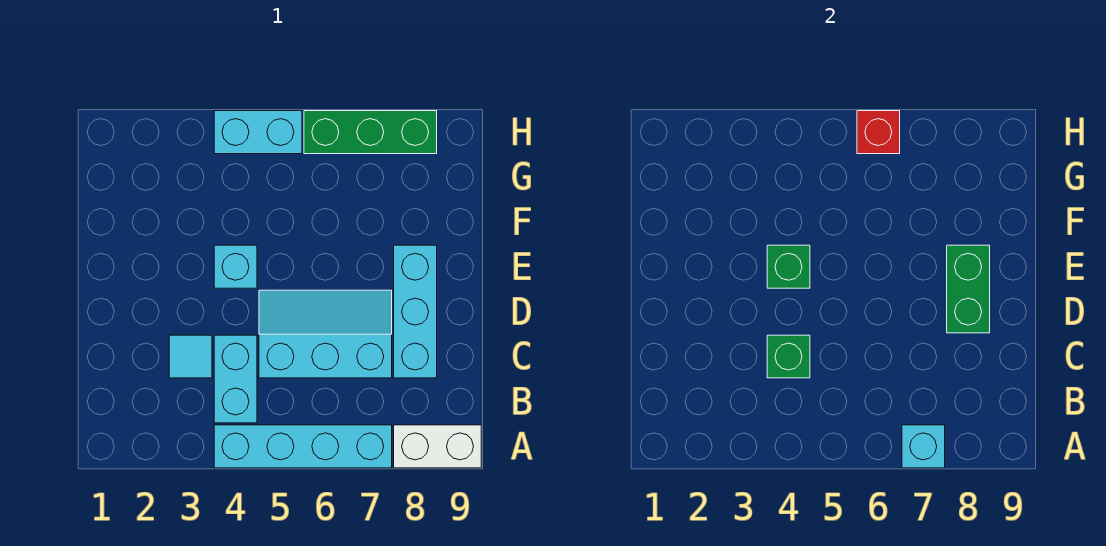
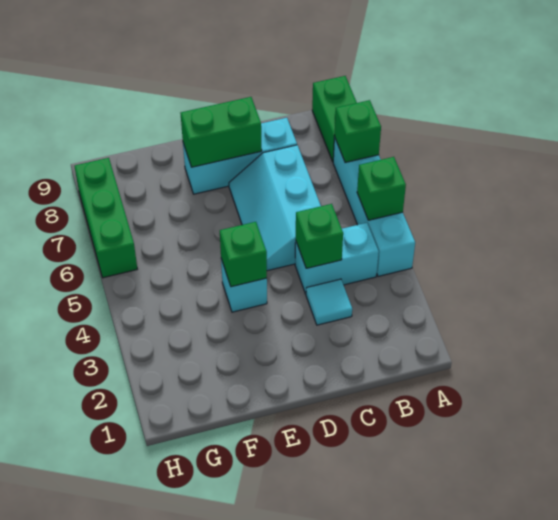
none -> green 1x1 brick [357,157,406,220]
cyan 1x1 brick [902,425,945,468] -> green 1x1 brick [334,100,381,163]
white 1x2 brick [394,425,481,468] -> green 1x2 brick [312,76,357,161]
cyan 1x2 brick [214,111,302,154] -> none
red 1x1 brick [857,111,900,154] -> none

